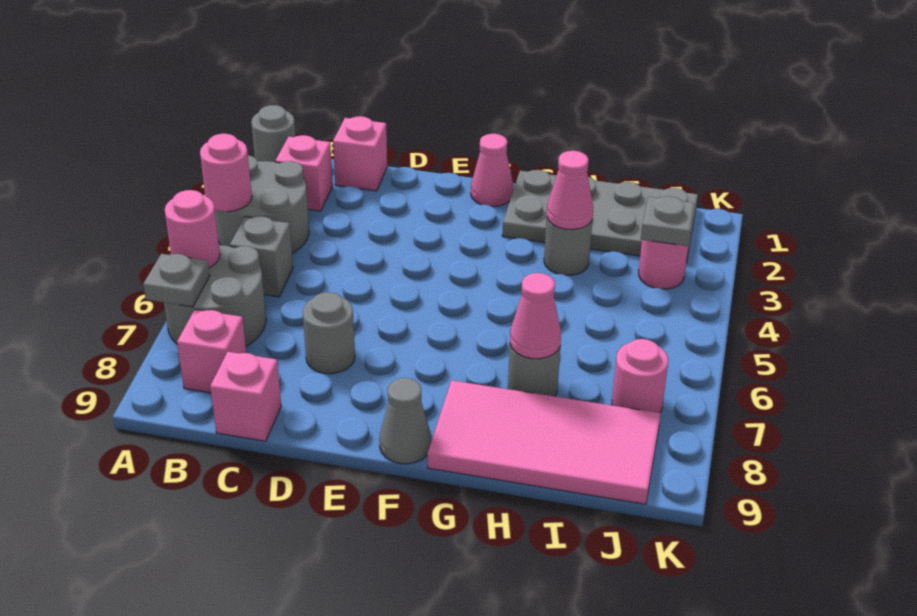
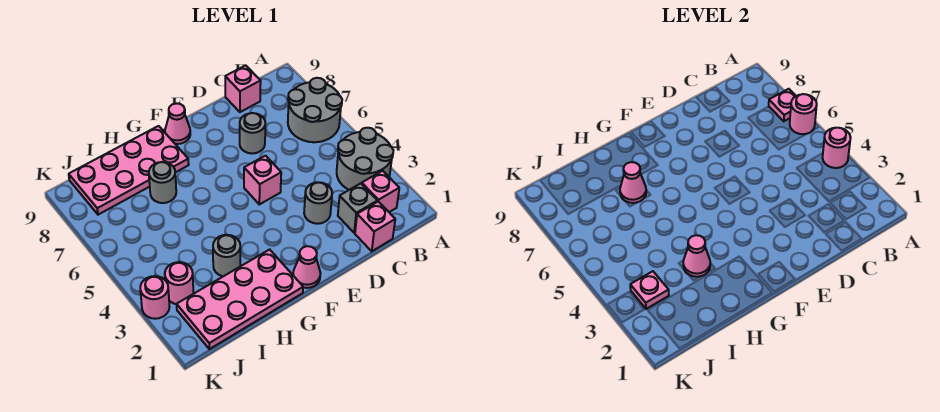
grey 1x1 round brick [251,105,296,162] -> grey 1x1 round brick moved to [304,182,332,224]
grey 1x1 plate [143,254,210,307] -> pink 1x1 plate [769,89,796,121]
grey 1x1 brick [230,216,293,297] -> grey 1x1 brick moved to [338,183,377,233]
pink 1x1 brick [177,309,246,393] -> pink 1x1 brick moved to [244,156,281,204]
grey 1x1 cone [379,378,432,464] -> pink 1x1 cone [165,103,190,144]
grey 2x4 plate [502,170,698,262] -> pink 2x4 plate [177,249,303,349]
pink 2x4 tile [427,380,661,504] -> pink 2x4 plate [69,126,189,215]
grey 1x1 plate [641,196,695,246] -> pink 1x1 plate [630,271,669,309]
pink 1x1 round brick [612,339,668,413] -> pink 1x1 round brick moved to [140,276,169,319]

